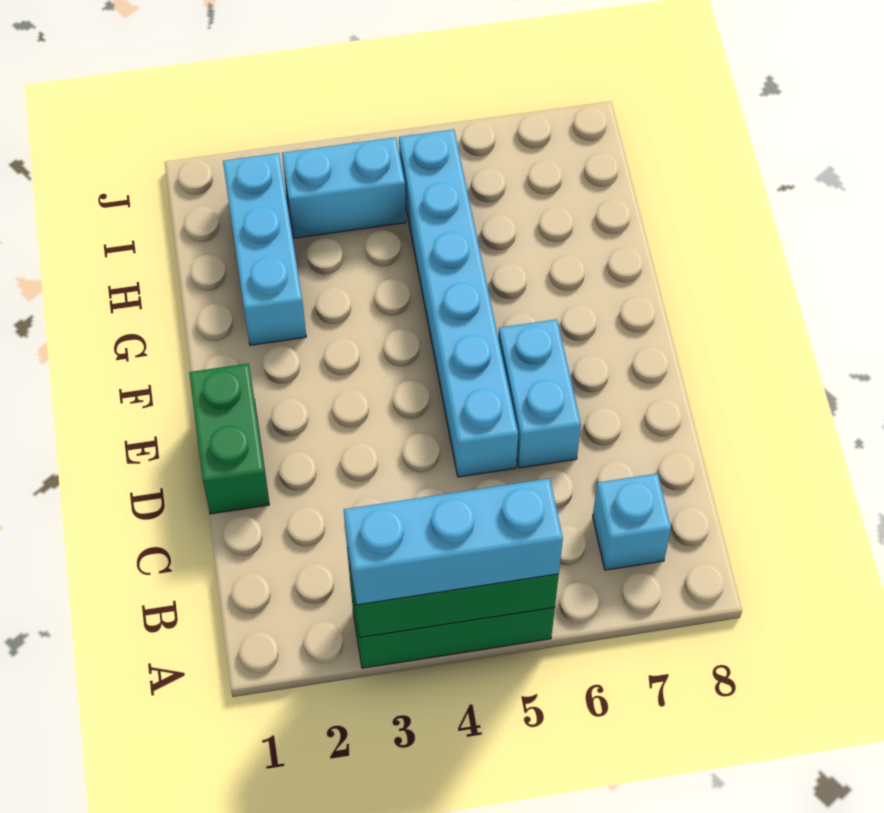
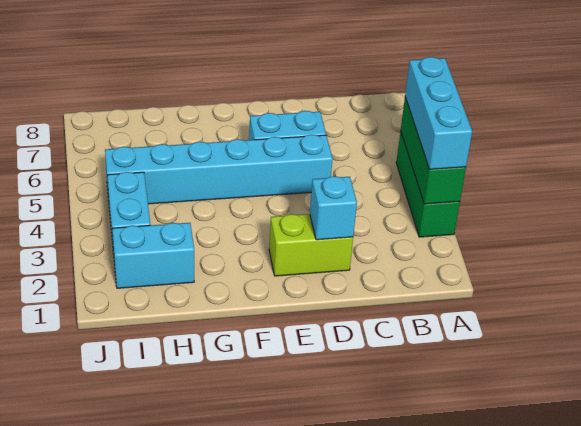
cyan 1x1 brick [593,474,671,570] -> cyan 1x1 brick moved to [310,176,357,240]
green 1x2 brick [189,364,269,514] -> none
none -> lime 1x2 brick [269,214,353,276]
cyan 1x3 brick [223,153,306,345] -> cyan 1x2 brick [112,223,194,288]

